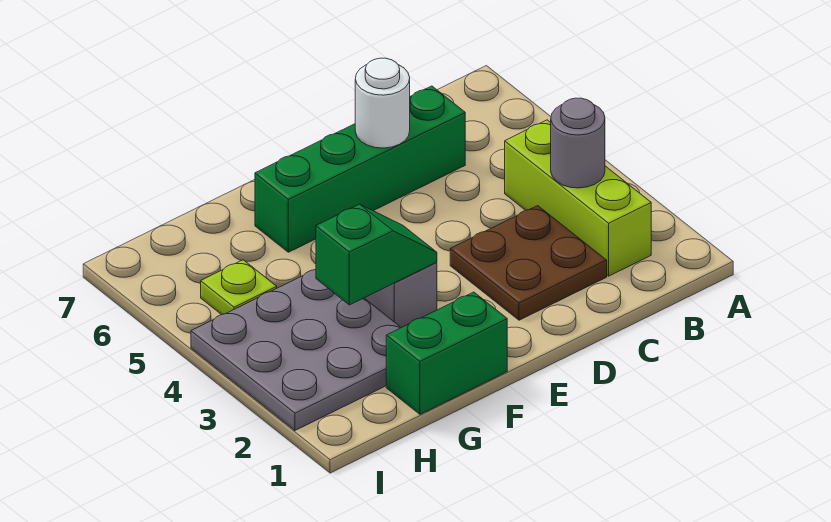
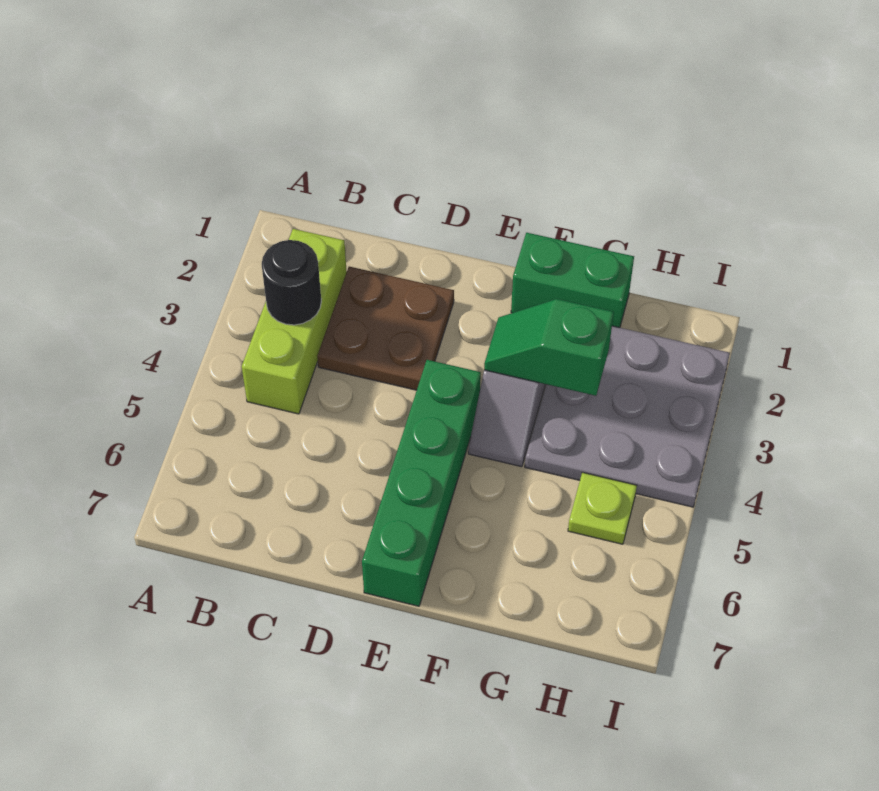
grey 1x1 round brick [551,98,605,188] -> black 1x1 round brick [262,240,321,325]
green 1x4 brick [255,86,465,252] -> green 1x4 brick turned to [362,360,481,606]
white 1x1 round brick [355,58,410,148] -> none

